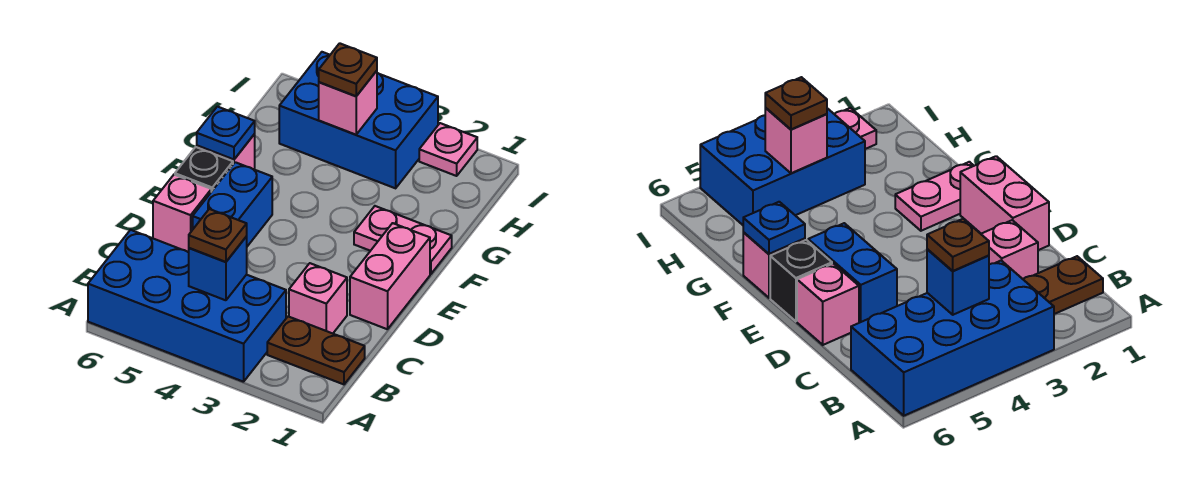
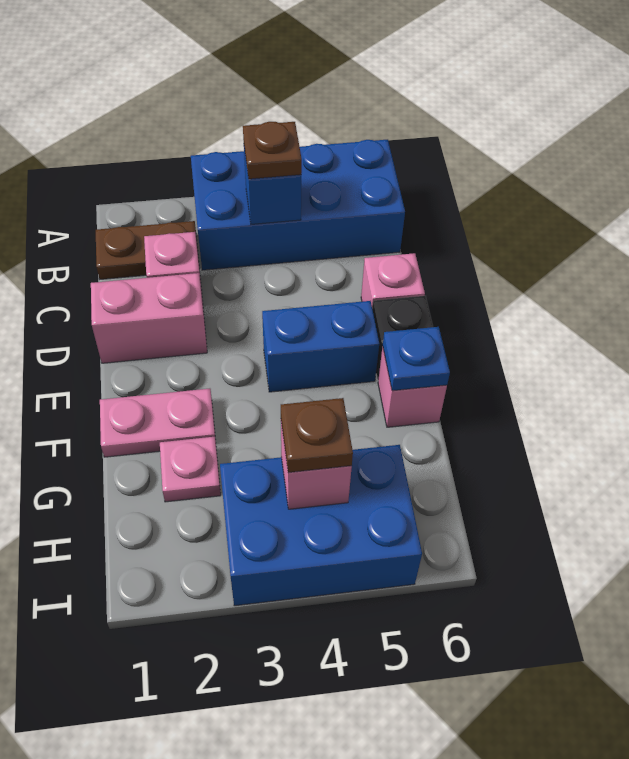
pink 1x2 brick [350,223,430,329] -> pink 1x2 brick turned to [91,273,207,363]
blue 1x2 brick [193,162,272,246] -> blue 1x2 brick turned to [262,301,379,392]
pink 1x1 plate [419,123,477,176] -> pink 1x1 plate moved to [160,437,221,502]

